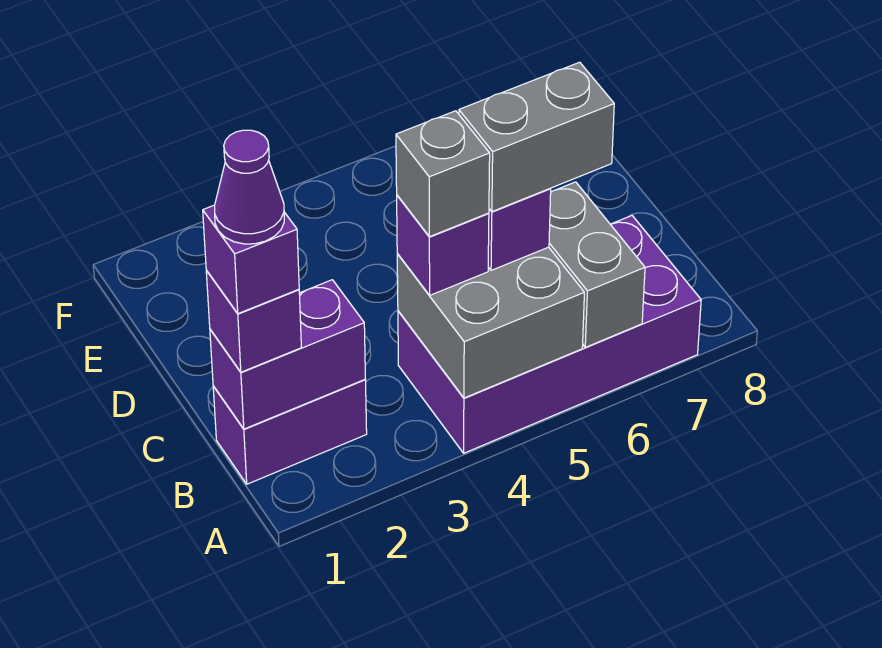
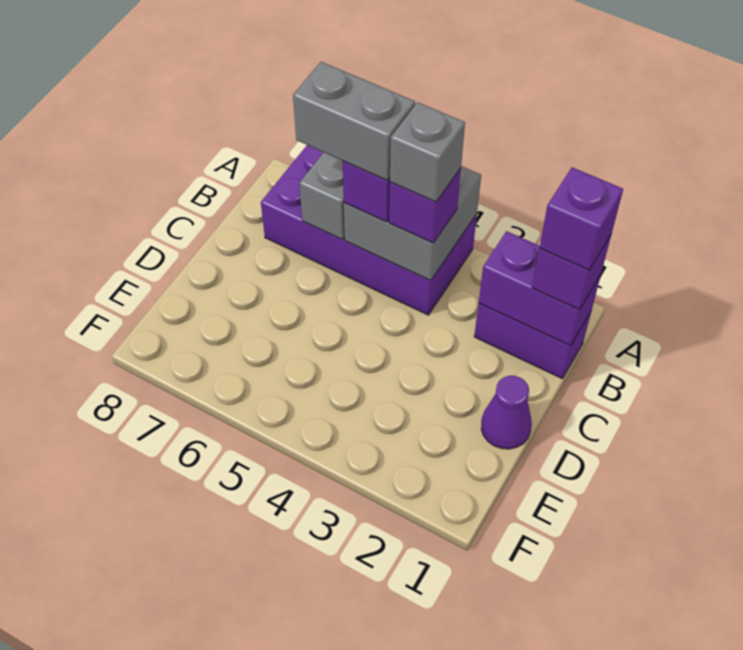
purple 1x1 cone [215,130,284,244] -> purple 1x1 cone moved to [481,376,532,449]

